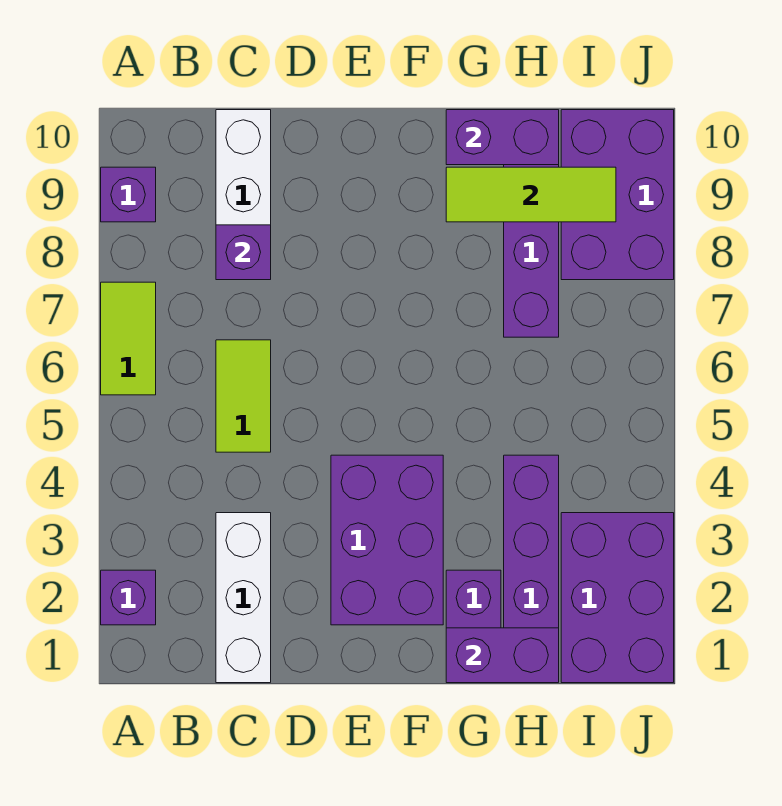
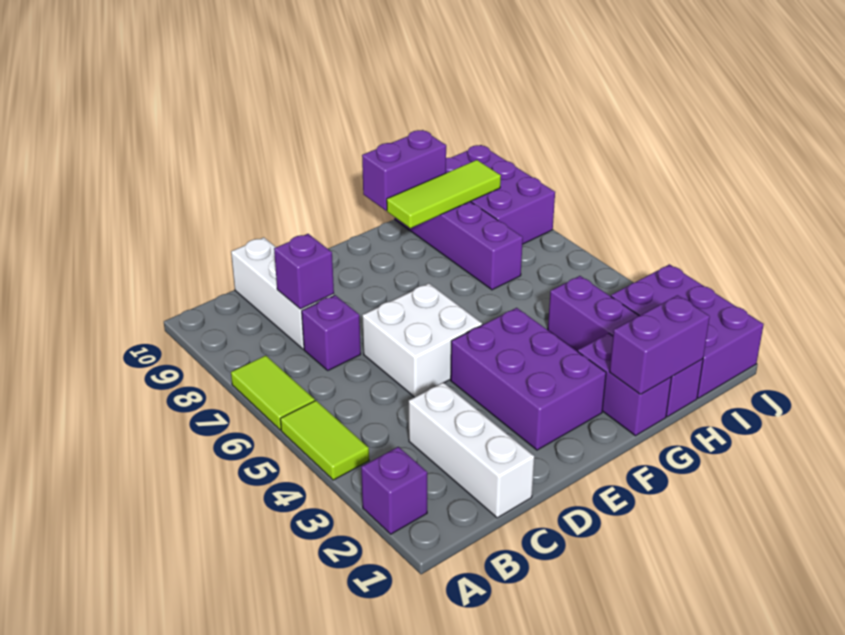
purple 1x1 brick [101,167,156,222] -> purple 1x1 brick moved to [302,295,361,370]
lime 1x2 tile [216,340,271,452] -> lime 1x2 tile moved to [280,401,369,480]
none -> white 2x2 brick [362,283,482,397]

